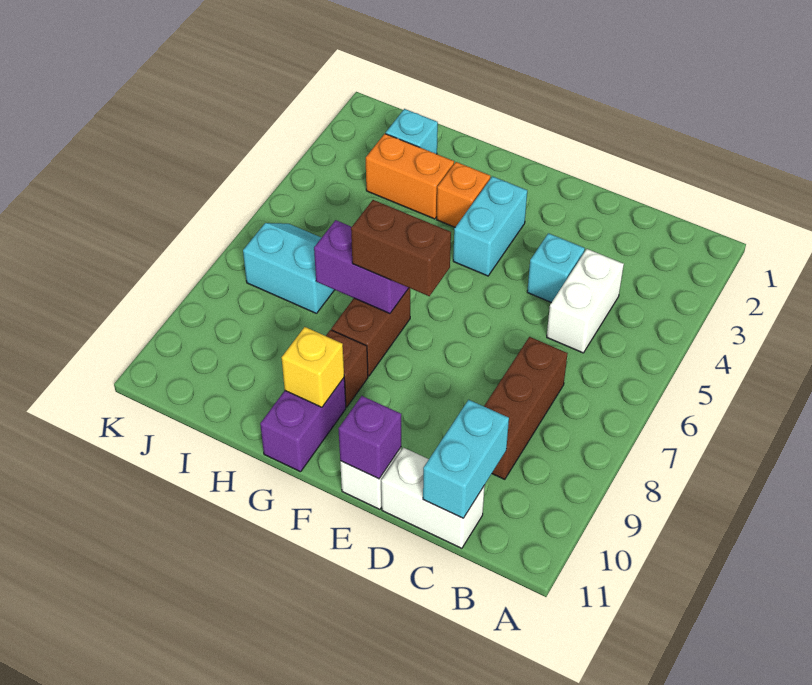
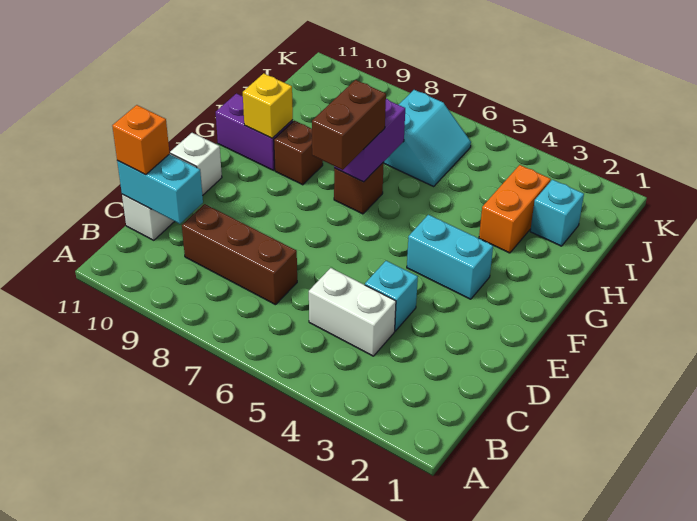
purple 1x1 brick [338,396,401,479] -> none
orange 1x1 brick [437,162,490,227] -> orange 1x1 brick moved to [112,105,170,175]
brown 1x2 brick [331,288,410,376] -> brown 1x1 brick [334,162,384,214]

